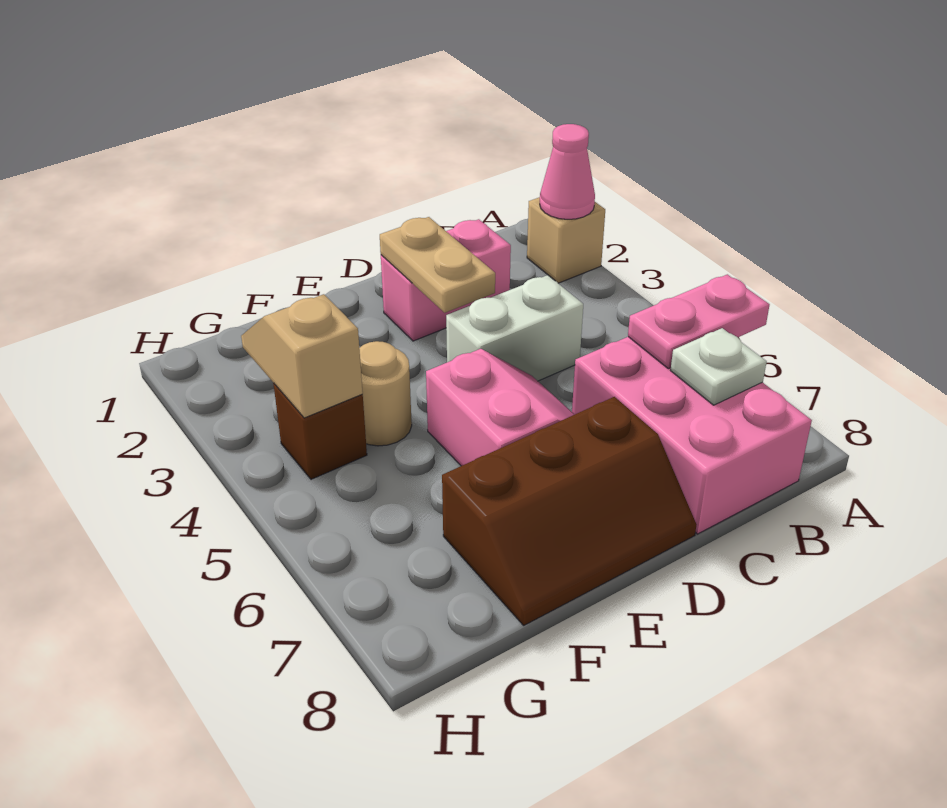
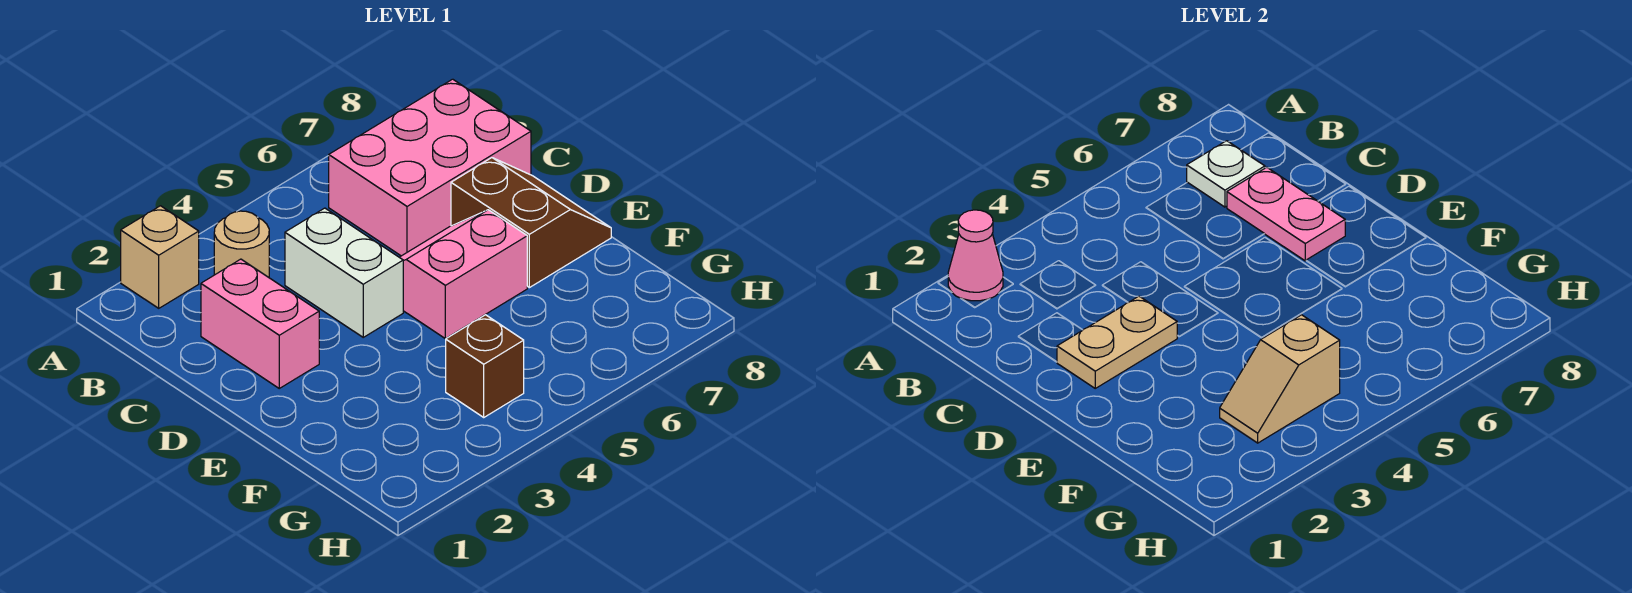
pink 1x2 plate [628,274,769,369] -> pink 1x2 plate moved to [1227,167,1345,261]
brown 2x3 slope [442,397,696,625] -> brown 2x2 slope [451,158,611,288]
tan 1x1 round brick [359,341,412,446] -> tan 1x1 round brick moved to [214,211,269,277]

